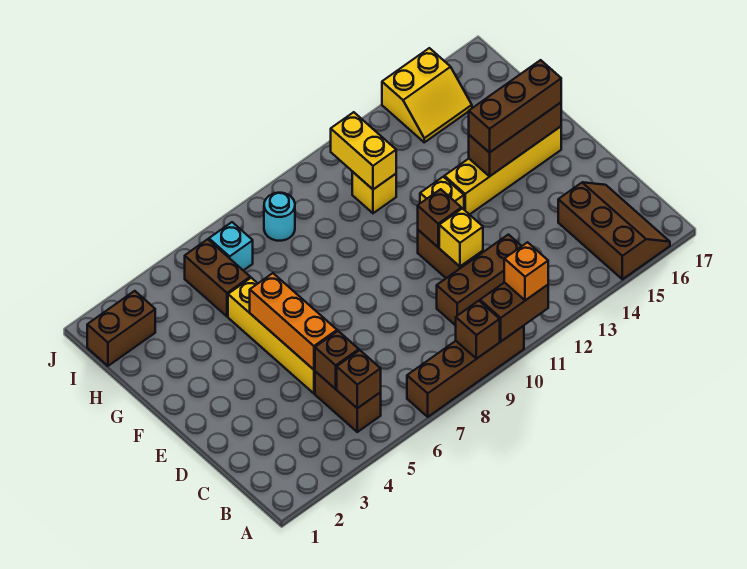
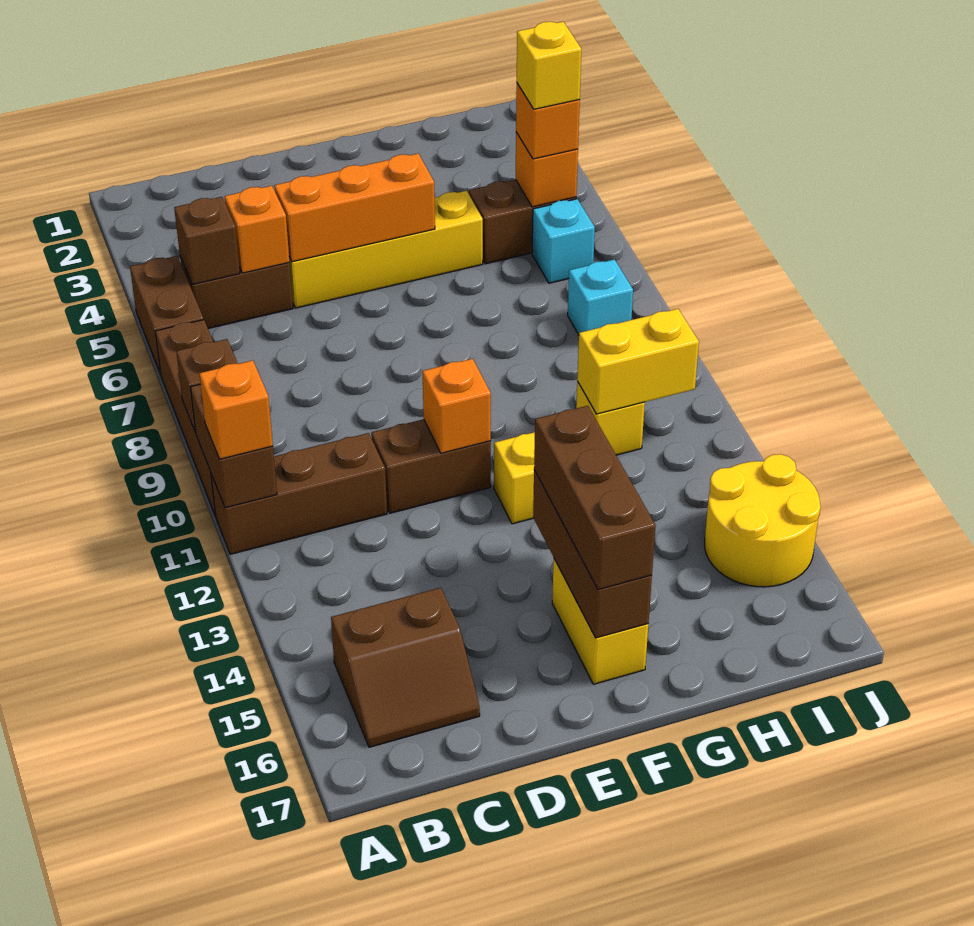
brown 2x3 slope [558,182,670,279] -> brown 2x2 slope [331,588,480,747]
brown 1x1 brick [315,331,359,389] -> orange 1x1 brick [225,186,289,273]
brown 1x3 brick [437,235,521,325] -> brown 1x3 brick turned to [211,433,387,554]
yellow 1x1 brick [439,209,483,266] -> yellow 1x1 brick moved to [517,22,581,109]
brown 1x1 brick [418,189,461,247] -> orange 1x1 brick [422,359,491,453]
yellow 1x4 brick [444,127,561,215] -> yellow 1x2 brick [552,559,648,684]
brown 1x2 brick [87,291,155,366] -> brown 1x2 brick moved to [130,256,204,375]
none -> orange 1x1 brick [516,132,578,207]
none -> orange 1x1 brick [516,84,580,159]
cyan 1x1 round brick [264,193,295,241] -> cyan 1x1 brick [568,259,633,335]
yellow 2x2 slope [382,48,472,142] -> yellow 2x2 round brick [705,454,821,587]

